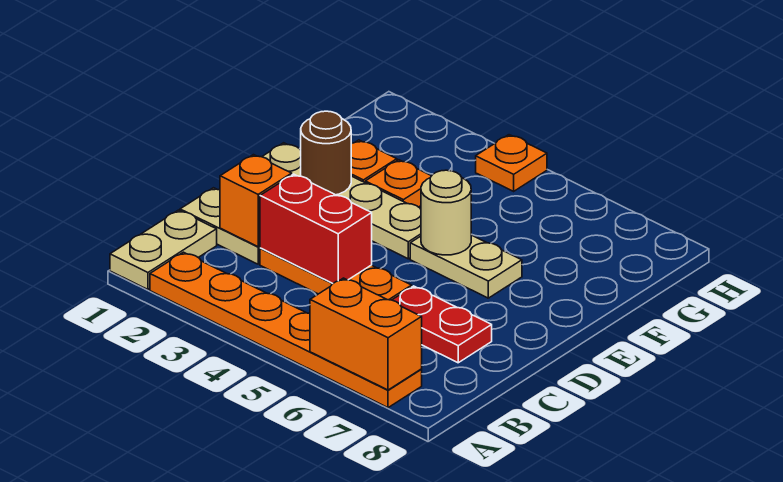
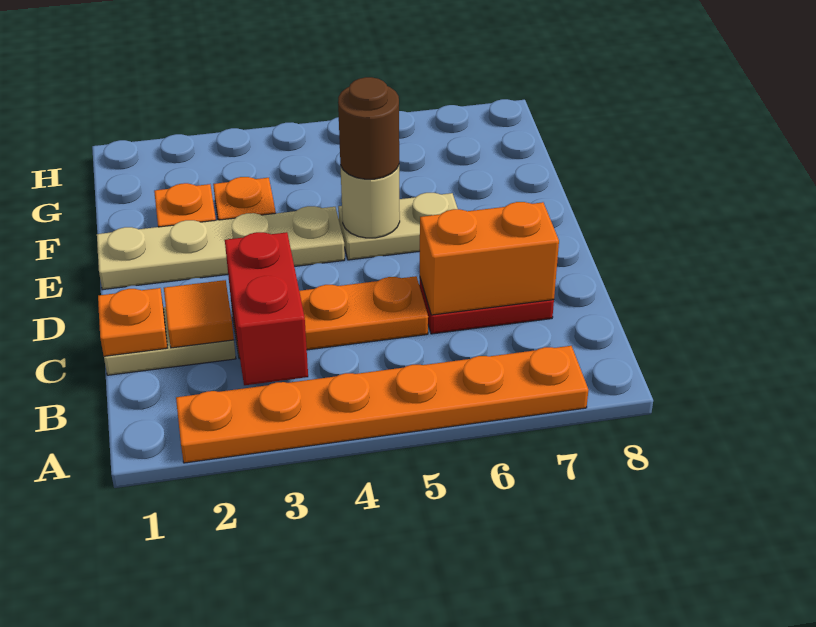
tan 1x2 plate [110,210,217,289] -> none
orange 1x2 brick [310,278,422,390] -> orange 1x2 brick moved to [420,202,559,315]
orange 1x1 brick [220,155,292,247] -> orange 1x1 tile [164,280,234,348]
red 1x2 brick [260,174,372,284] -> red 1x2 brick turned to [225,232,308,385]
brown 1x1 round brick [301,111,351,195] -> brown 1x1 round brick moved to [338,77,399,179]
orange 1x1 plate [476,135,547,191] -> orange 1x1 plate moved to [98,288,167,356]

